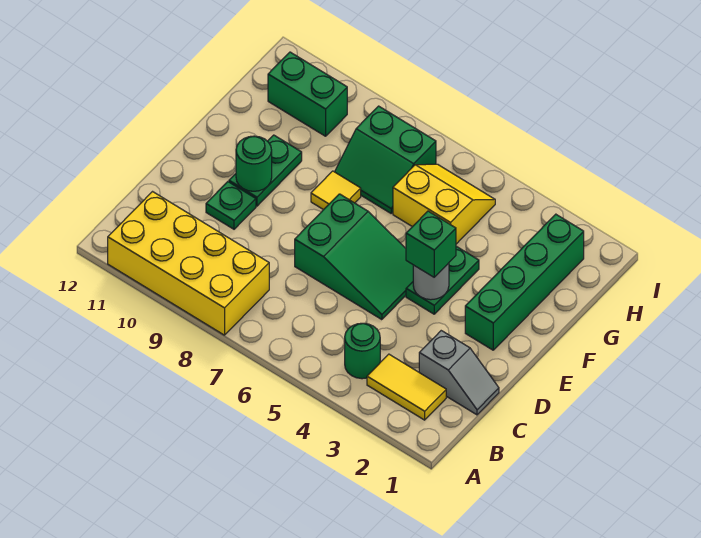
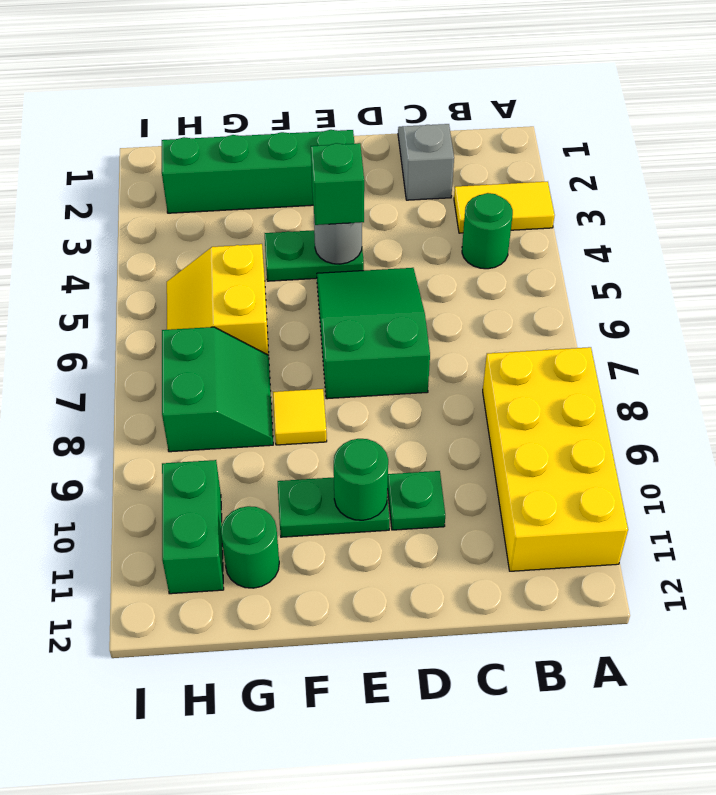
yellow 1x2 tile [367,354,446,420] -> yellow 1x2 tile turned to [454,182,555,233]
none -> green 1x1 round brick [221,506,279,588]

